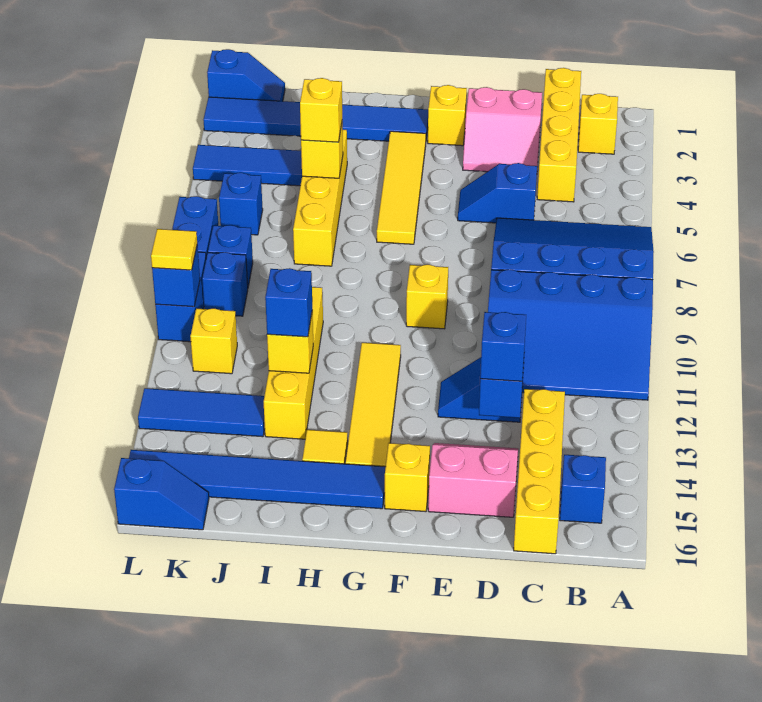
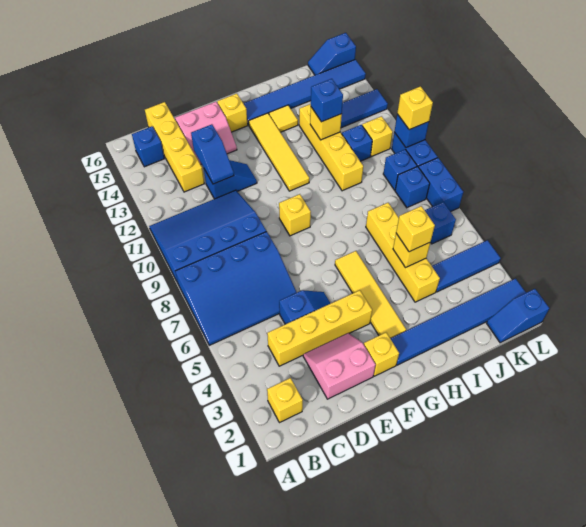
yellow 1x4 brick [537,68,581,202] -> yellow 1x4 brick turned to [267,290,372,366]
blue 1x1 brick [480,312,526,381] -> blue 1x1 brick moved to [342,125,372,161]
yellow 1x1 tile [151,229,197,270] -> yellow 1x1 brick [397,86,433,130]

